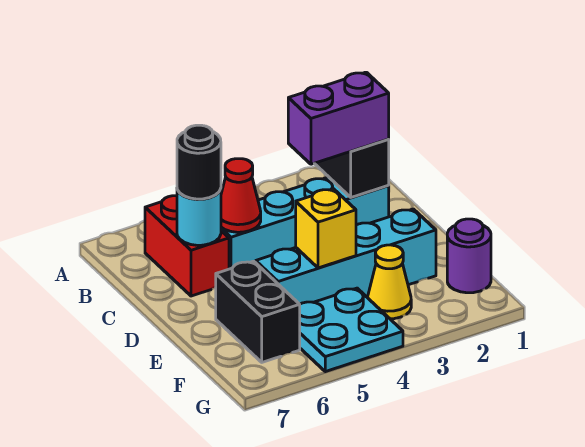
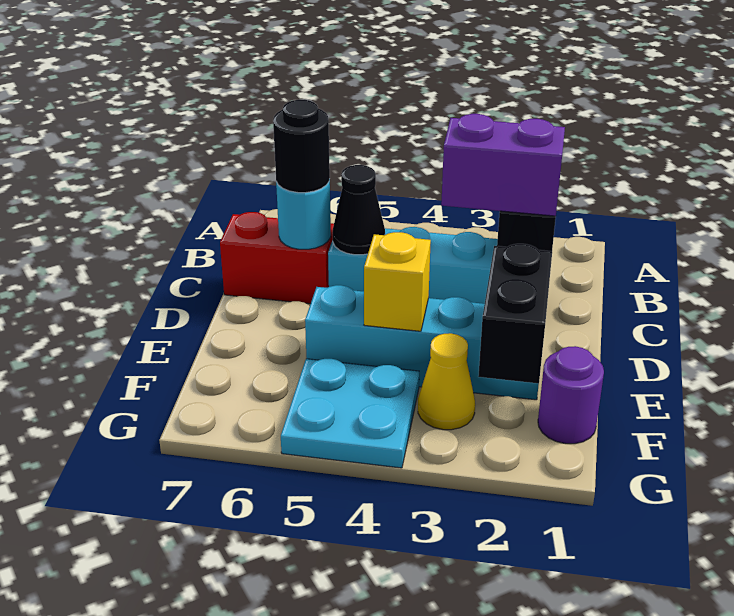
red 1x2 brick [145,196,229,296] -> red 1x2 brick turned to [220,212,334,304]
red 1x1 cone [221,159,261,232] -> black 1x1 cone [333,165,385,255]
black 1x2 brick [216,261,300,362] -> black 1x2 brick moved to [478,244,552,383]

